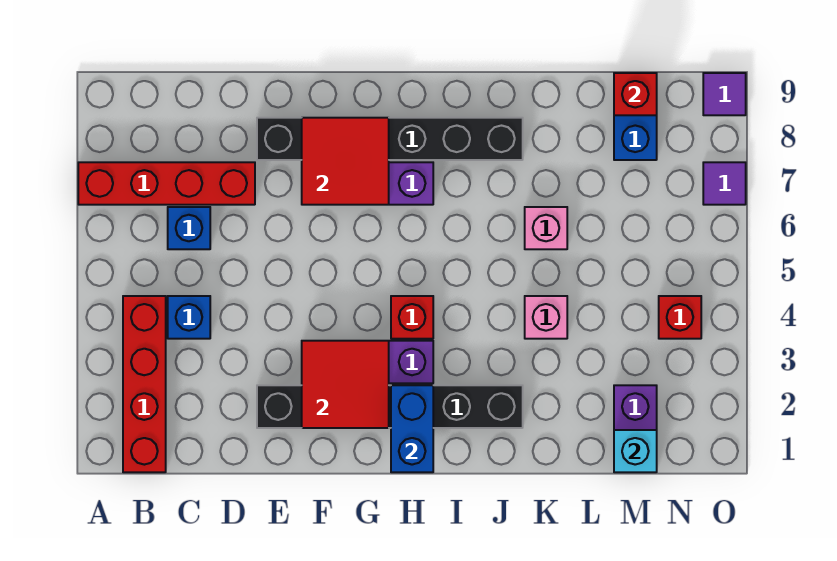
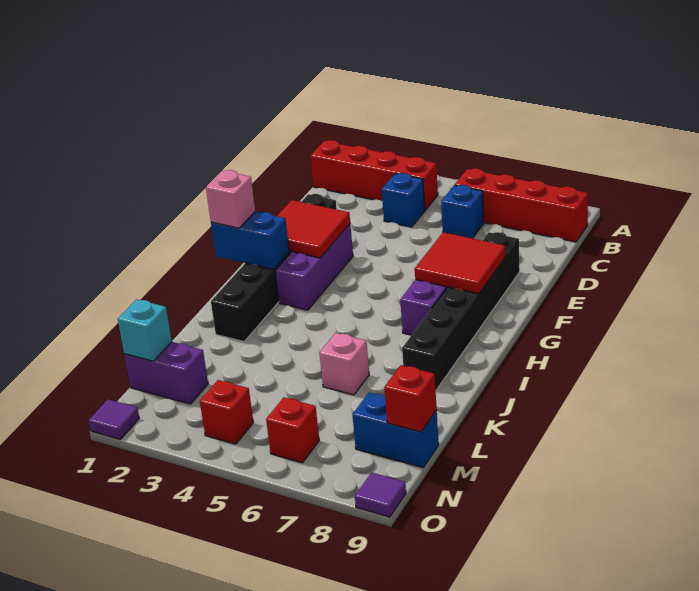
red 1x4 brick [78,162,255,205] -> red 1x4 brick turned to [455,169,588,242]
red 1x1 brick [391,296,433,339] -> red 1x1 brick moved to [266,397,319,463]
pink 1x1 brick [525,296,567,339] -> pink 1x1 brick moved to [206,170,255,228]
purple 1x1 tile [703,162,746,205] -> purple 1x1 tile moved to [89,399,139,439]

